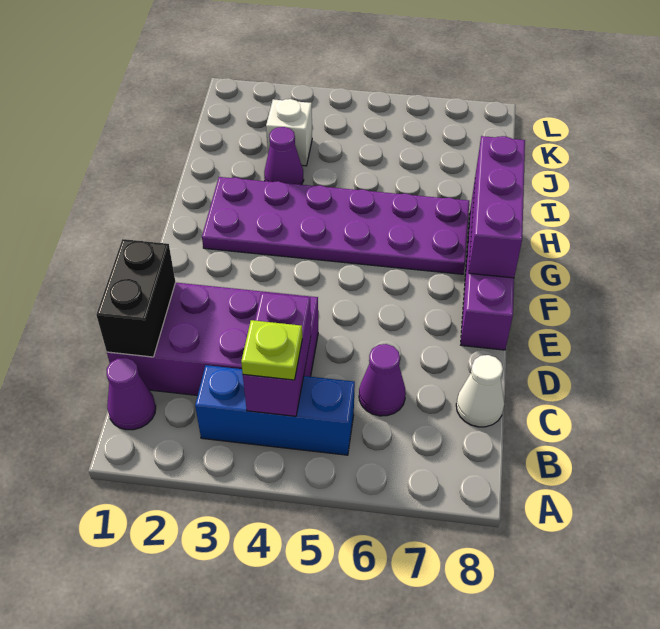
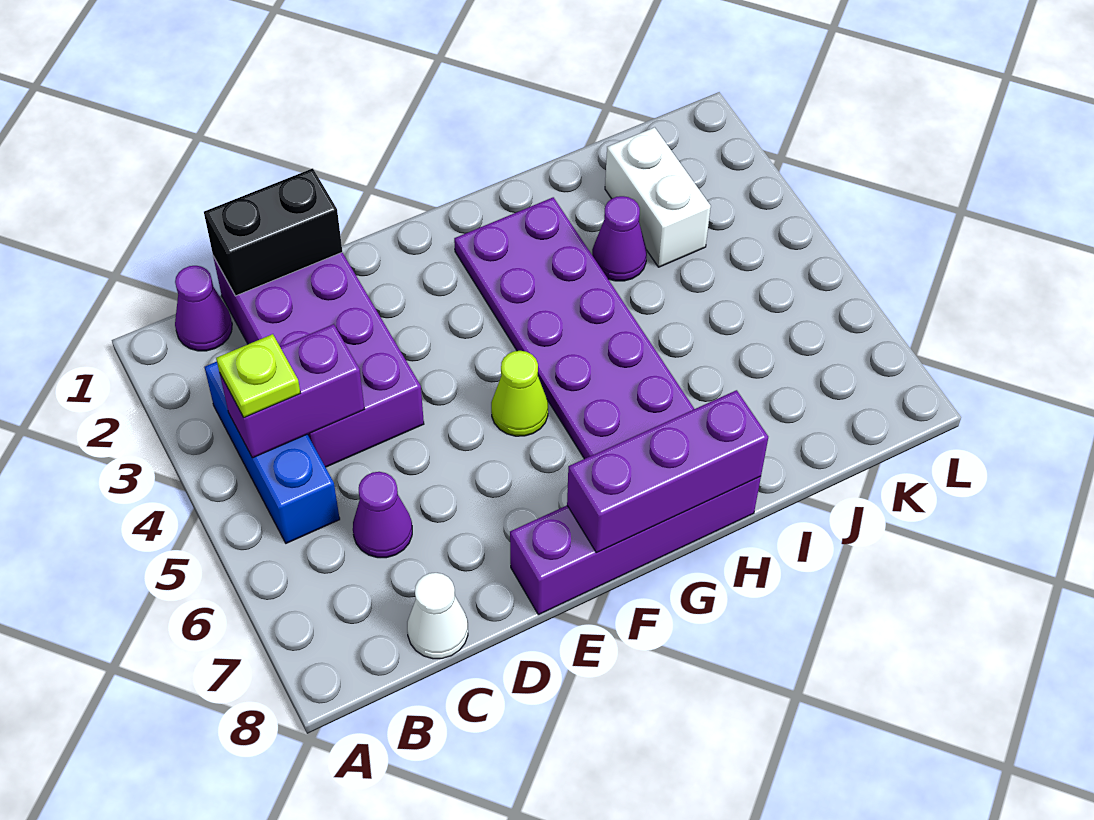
none -> lime 1x1 cone [491,351,548,436]
white 1x1 brick [266,99,312,166] -> white 1x2 brick [605,127,711,267]

